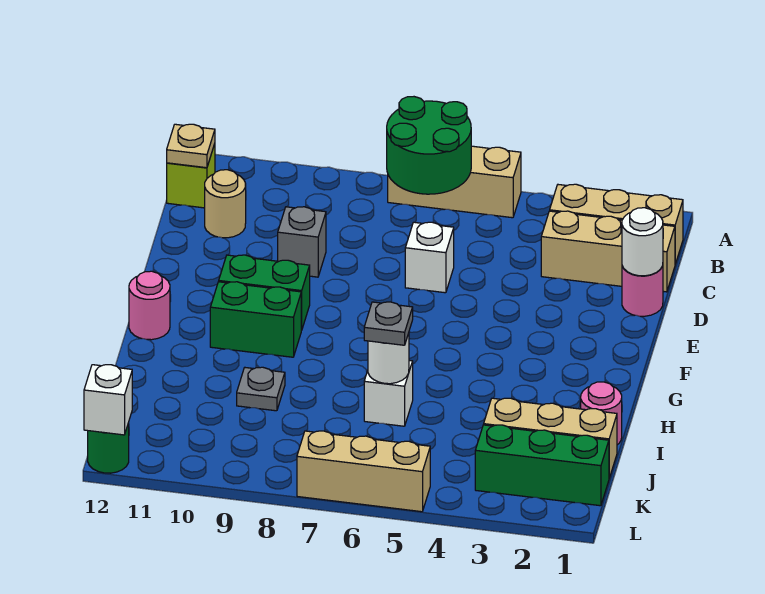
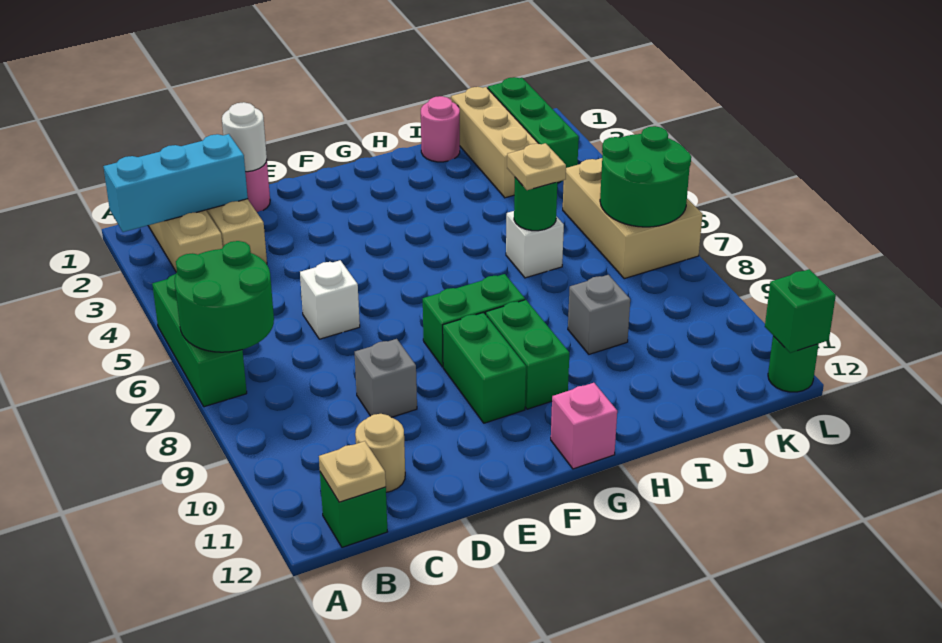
none -> cyan 1x3 brick [103,134,248,232]
tan 1x3 brick [388,146,521,218] -> green 1x3 brick [152,274,247,407]
lime 1x1 brick [167,144,215,208] -> green 1x1 brick [320,472,388,547]
none -> green 1x2 brick [423,274,525,367]
pink 1x1 round brick [129,271,170,340] -> pink 1x1 brick [551,383,617,469]
white 1x1 round brick [368,333,409,384] -> green 1x1 round brick [514,178,557,231]
grey 1x1 plate [364,302,413,345] -> tan 1x1 plate [507,143,566,190]
grey 1x1 plate [237,367,285,411] -> grey 1x1 brick [568,275,630,354]
none -> green 2x2 round brick [600,126,691,227]
tan 1x3 brick [297,431,430,512] -> tan 2x3 brick [563,158,702,279]
white 1x1 brick [84,365,132,435] -> green 1x1 brick [765,269,836,353]

